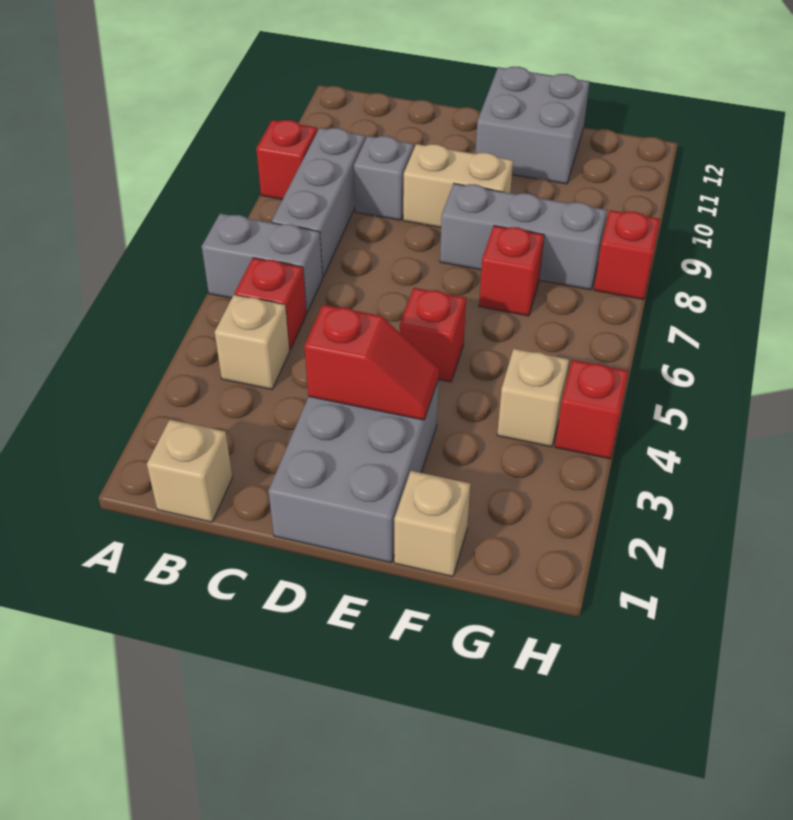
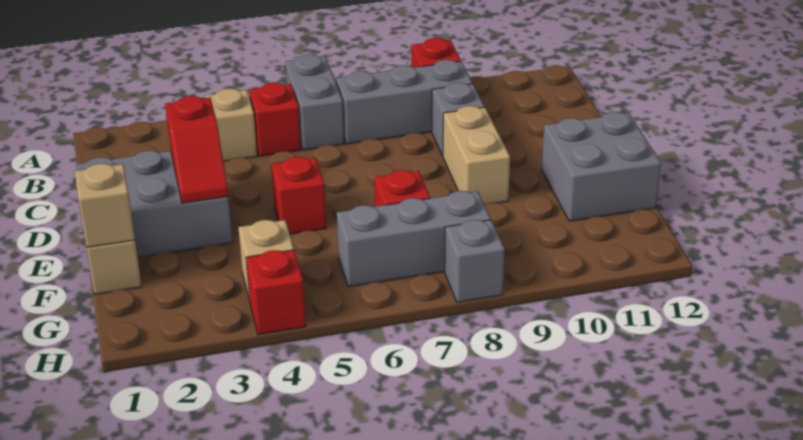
tan 1x1 brick [147,420,232,522] -> tan 1x1 brick moved to [75,163,135,248]
grey 1x3 brick [440,184,607,290] -> grey 1x3 brick turned to [337,191,491,287]
red 1x1 brick [594,210,660,299] -> grey 1x1 brick [445,220,505,302]

